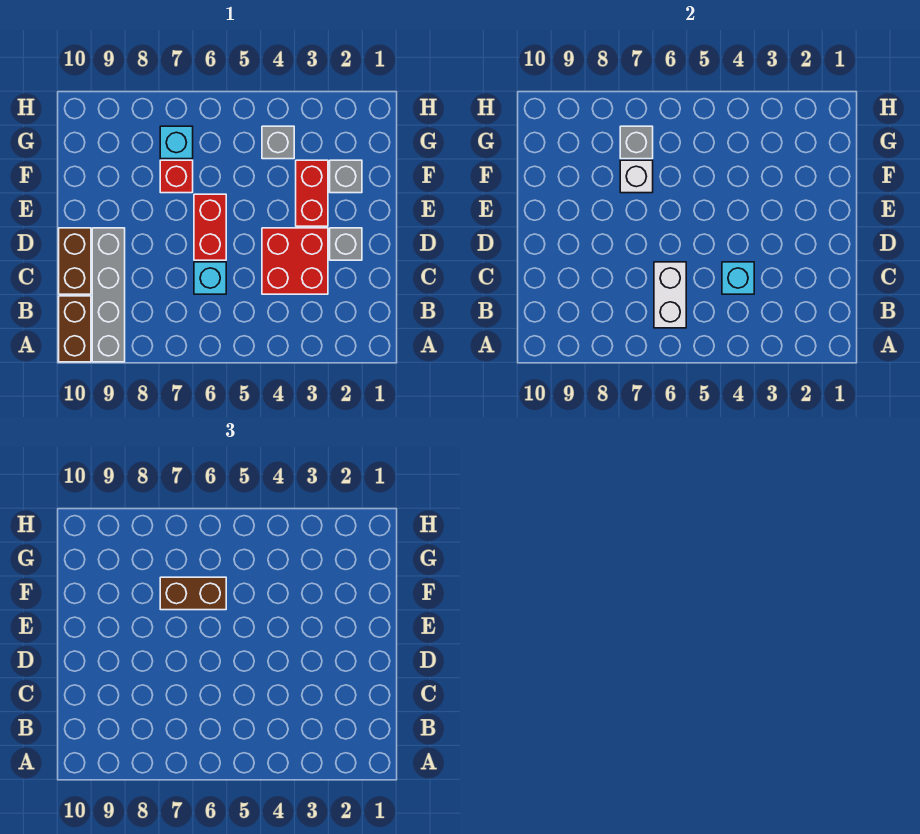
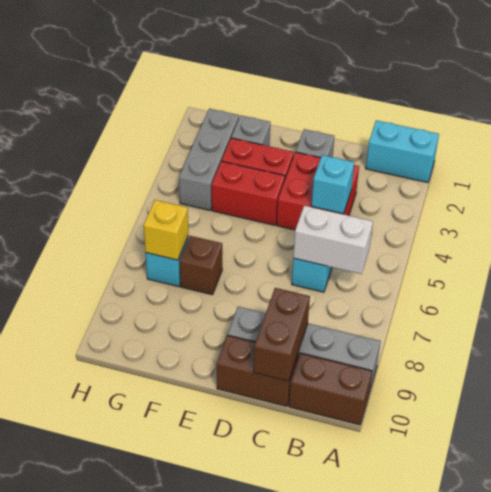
none -> cyan 1x2 brick [366,120,439,183]
red 1x2 brick [194,194,226,260] -> red 1x2 brick moved to [212,161,285,225]
brown 1x2 brick [160,577,226,610] -> brown 1x2 brick moved to [253,288,310,381]
red 1x1 brick [160,160,193,193] -> brown 1x1 brick [180,236,222,295]
white 1x1 brick [620,160,653,193] -> none
grey 1x1 brick [262,126,294,159] -> grey 1x3 brick [179,109,239,210]
grey 1x1 brick [620,126,653,159] -> yellow 1x1 brick [144,200,188,260]

